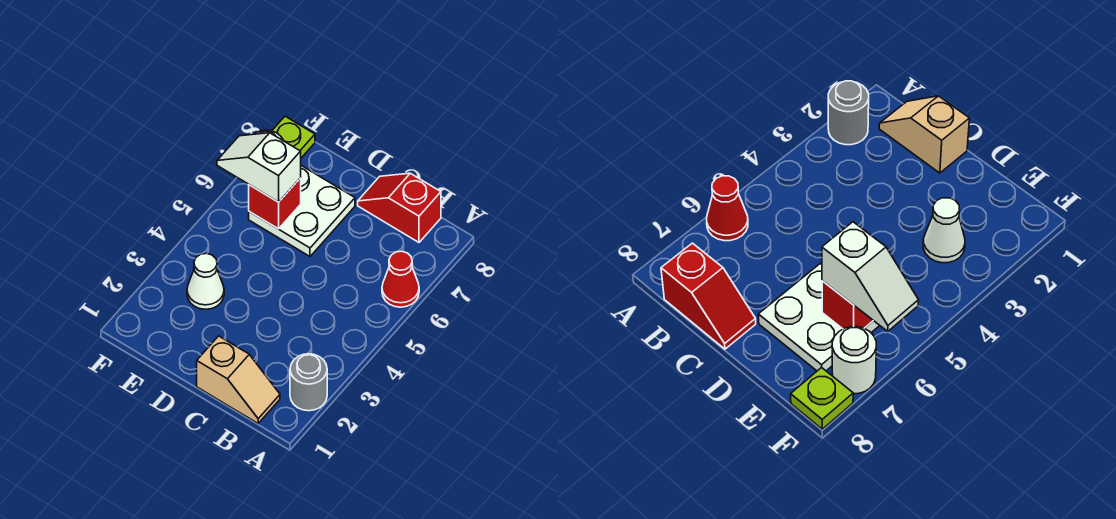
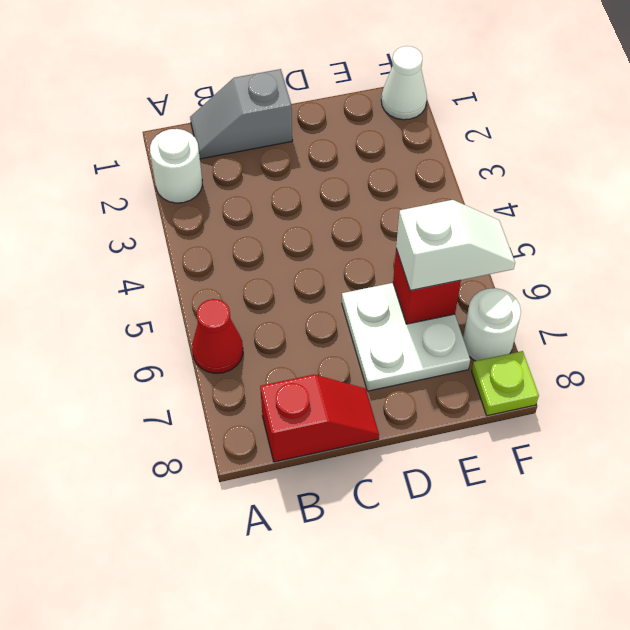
grey 1x1 round brick [290,354,327,411] -> white 1x1 round brick [150,129,202,203]
tan 1x2 slope [197,336,280,423] -> grey 1x2 slope [190,69,292,159]
white 1x1 cone [187,253,224,309] -> white 1x1 cone moved to [381,46,427,120]

